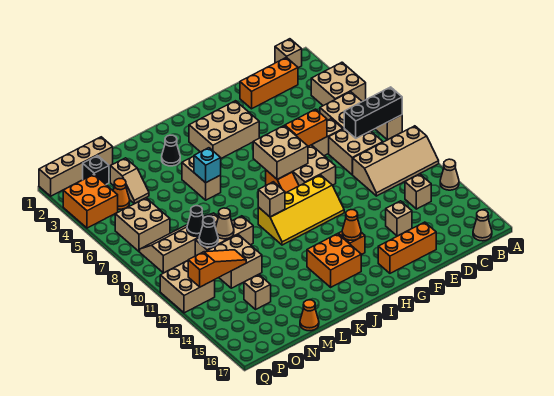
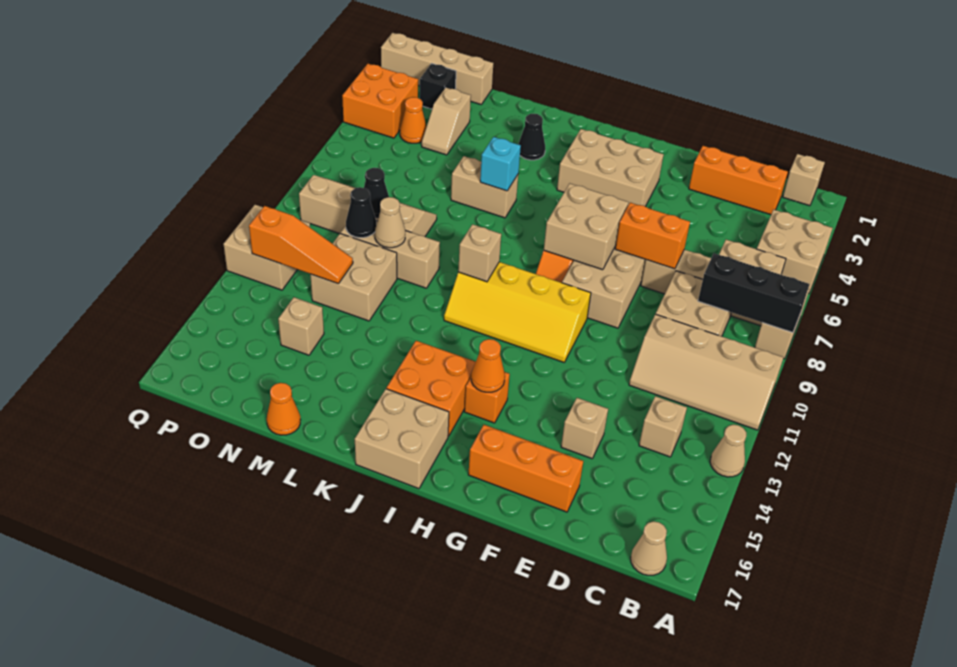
tan 1x2 brick [182,156,221,200] -> tan 1x2 brick turned to [451,156,518,218]
tan 2x2 brick [115,198,170,252] -> tan 2x2 brick moved to [355,389,449,489]

